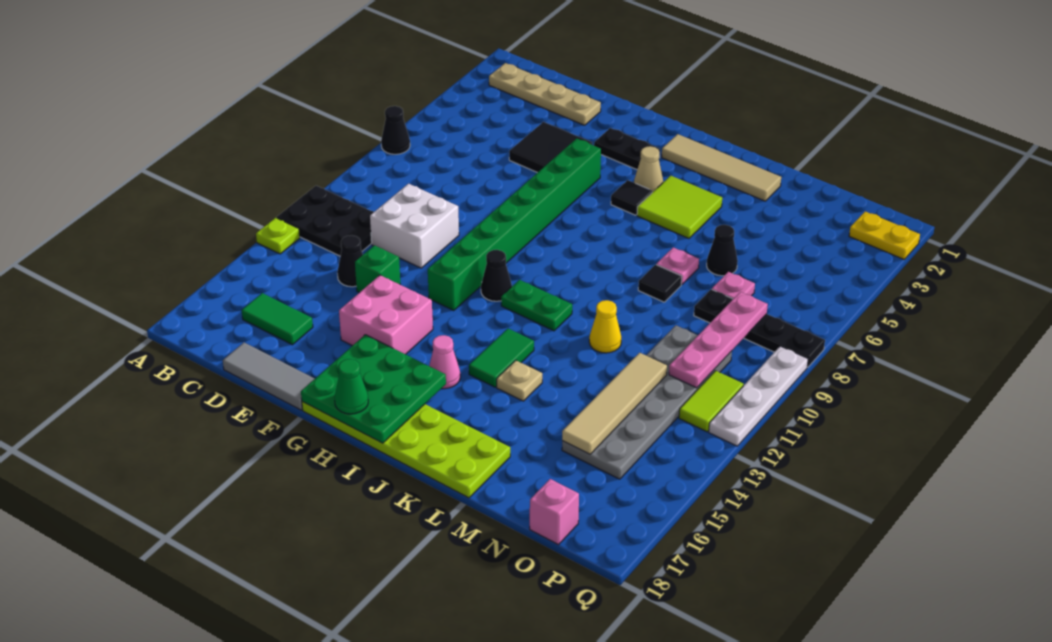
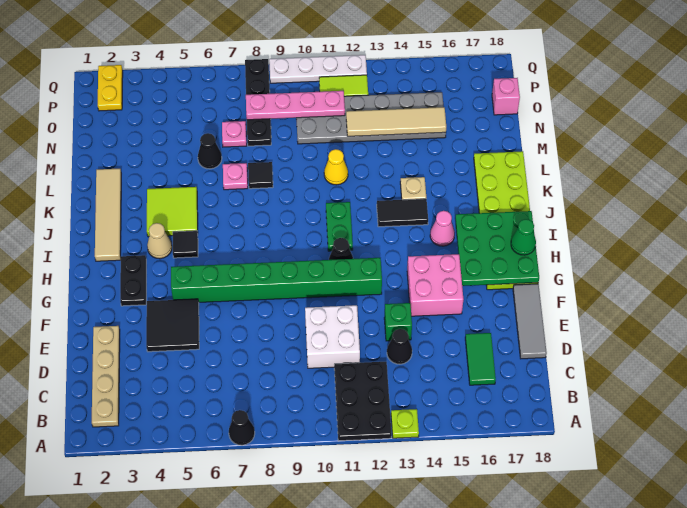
green 1x2 tile [469,329,534,387] -> black 1x2 tile [377,199,428,227]

